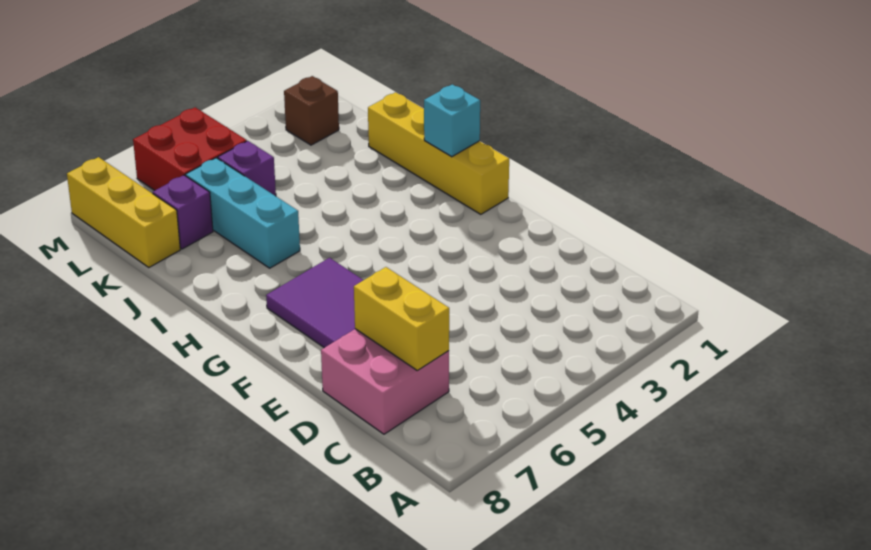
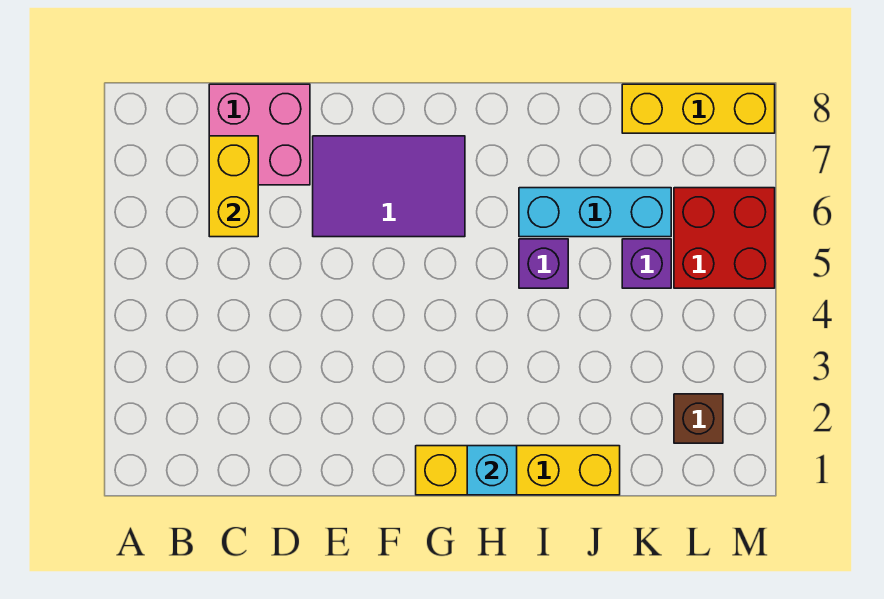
yellow 1x2 brick [354,267,449,370] -> yellow 1x2 brick turned to [209,136,258,237]
purple 1x1 brick [153,175,213,249] -> purple 1x1 brick moved to [519,239,568,288]

